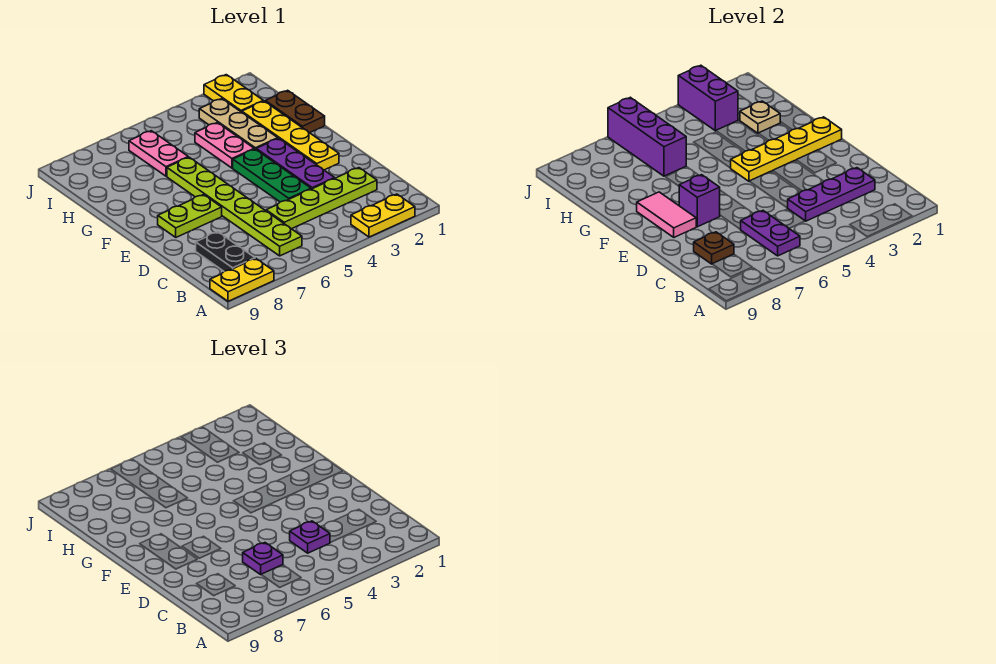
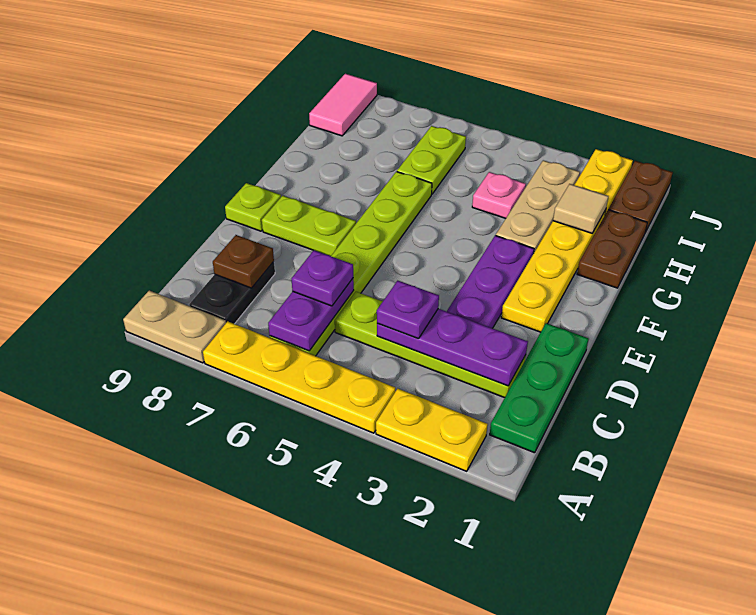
yellow 1x2 plate [210,259,274,301] -> tan 1x2 plate [123,290,226,363]
green 1x3 plate [233,149,311,202] -> green 1x3 plate moved to [490,323,589,453]
purple 1x1 brick [679,175,720,227] -> none
pink 1x2 tile [637,192,696,237] -> pink 1x2 tile moved to [309,74,377,136]
none -> lime 1x1 plate [225,183,281,231]
yellow 1x4 plate [730,117,842,181] -> yellow 1x4 plate moved to [203,321,395,433]
pink 1x2 plate [195,123,254,168] -> pink 1x1 plate [472,172,526,218]
tan 1x1 plate [740,101,780,133] -> tan 1x1 tile [553,184,608,233]
pink 1x2 plate [129,131,188,176] -> lime 1x2 plate [397,126,466,194]
purple 1x3 brick [608,97,686,176] -> none
none -> brown 1x2 plate [608,161,673,232]
purple 1x2 brick [678,65,738,131] -> none

